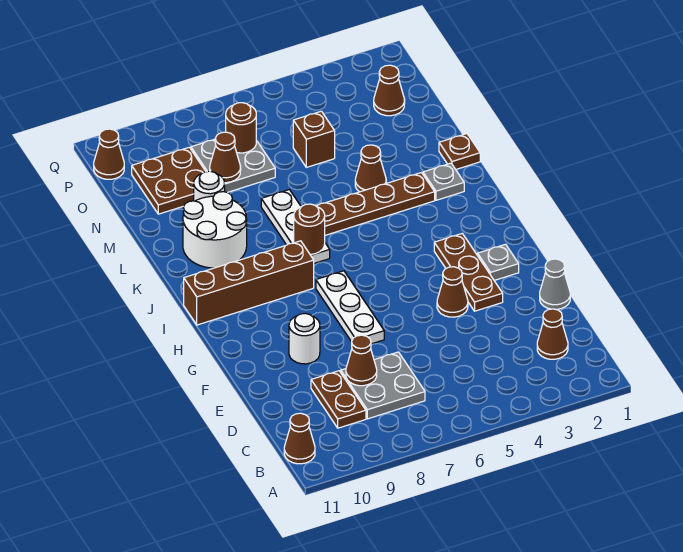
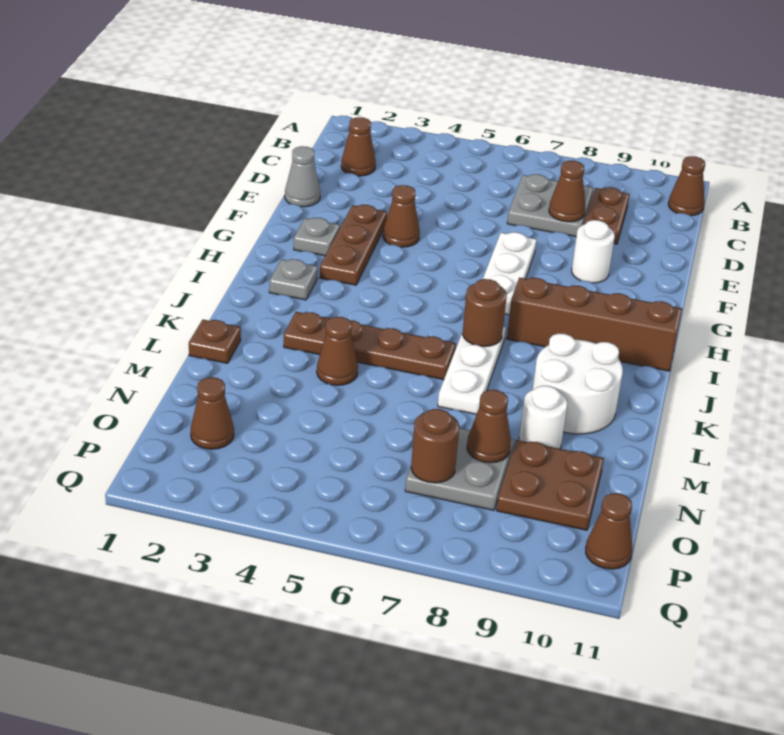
grey 1x1 plate [423,163,464,200] -> grey 1x1 plate moved to [269,259,318,300]
brown 1x1 brick [293,111,335,167] -> none

